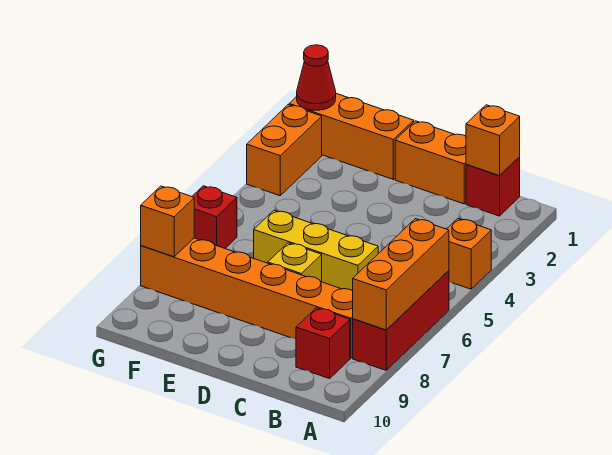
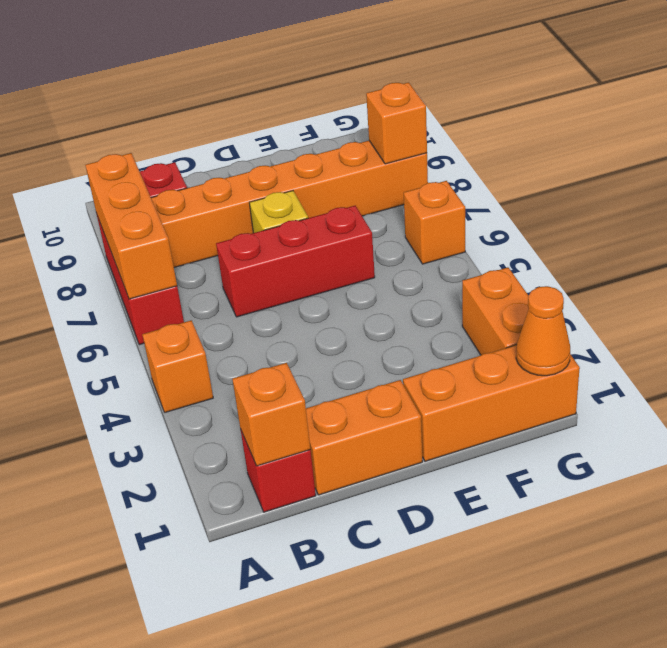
yellow 1x3 brick [254,210,378,291] -> red 1x3 brick [216,206,375,317]
red 1x1 cone [297,45,336,110] -> orange 1x1 cone [516,286,570,376]
red 1x1 brick [192,186,237,248] -> orange 1x1 brick [404,181,465,264]

